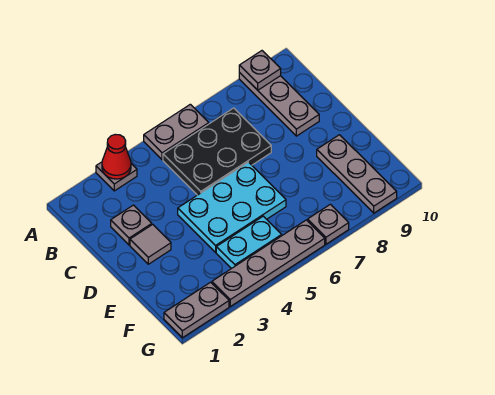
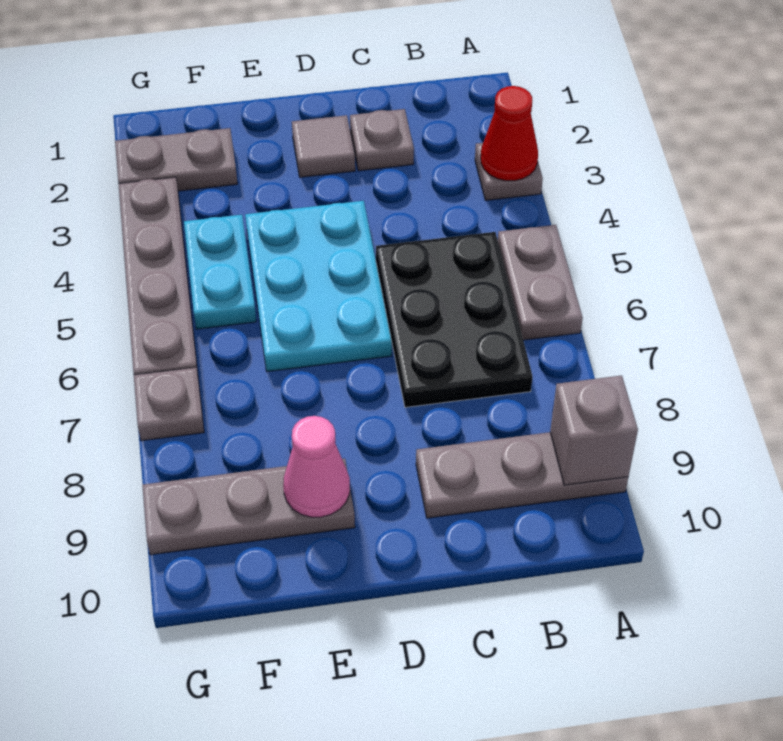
grey 1x1 plate [239,51,281,90] -> grey 1x1 brick [550,375,638,485]
none -> pink 1x1 cone [283,416,350,517]
grey 1x2 plate [164,282,229,338] -> grey 1x2 plate turned to [115,128,237,191]

